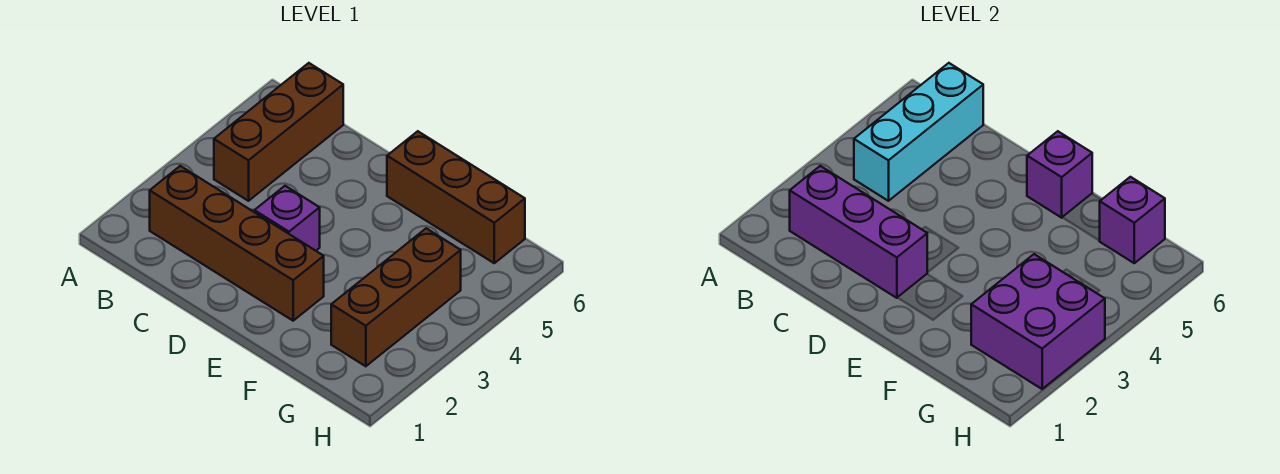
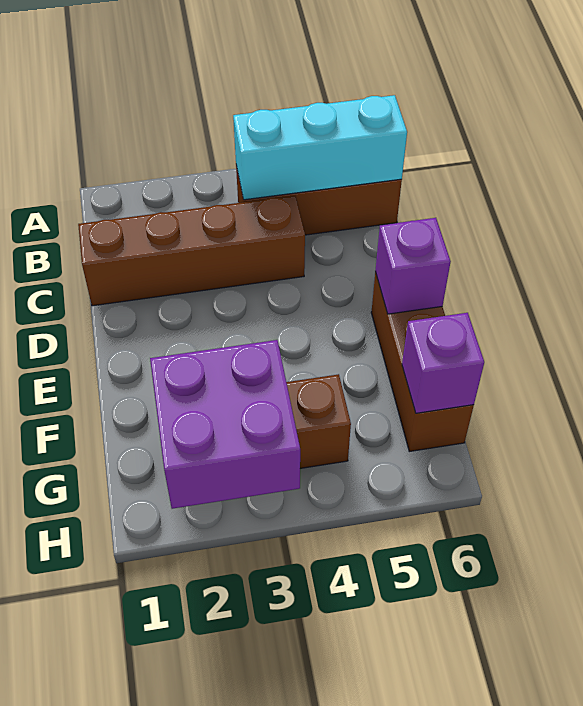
brown 1x4 brick [150,166,324,321] -> brown 1x4 brick turned to [78,196,305,306]
purple 1x3 brick [790,166,927,298] -> none
purple 1x1 brick [254,186,320,251] -> none

